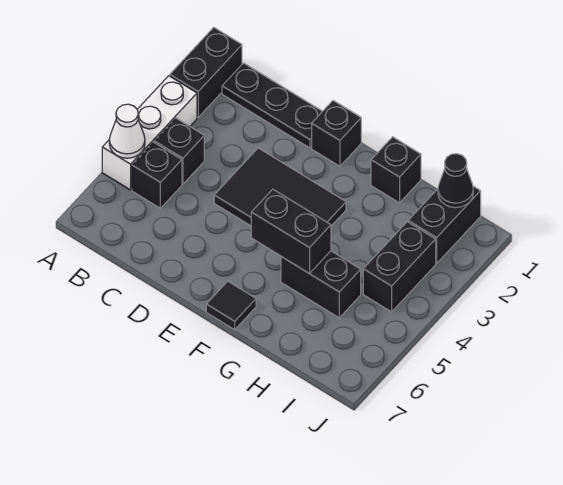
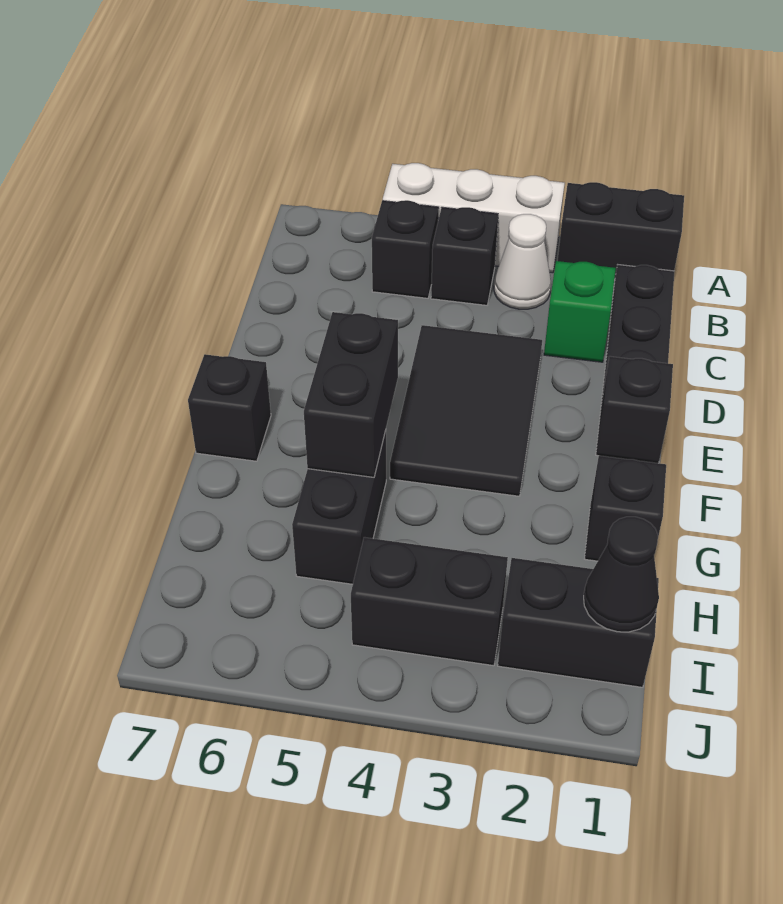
white 1x1 cone [109,104,145,158] -> white 1x1 cone moved to [494,214,551,309]
none -> green 1x1 brick [544,261,616,362]
black 1x1 tile [206,281,256,330] -> black 1x1 brick [188,354,271,461]

